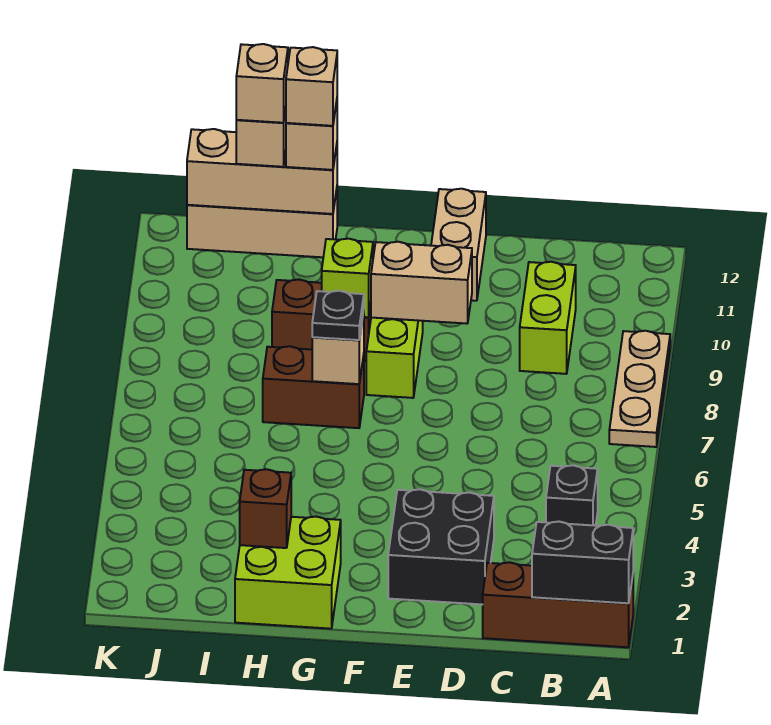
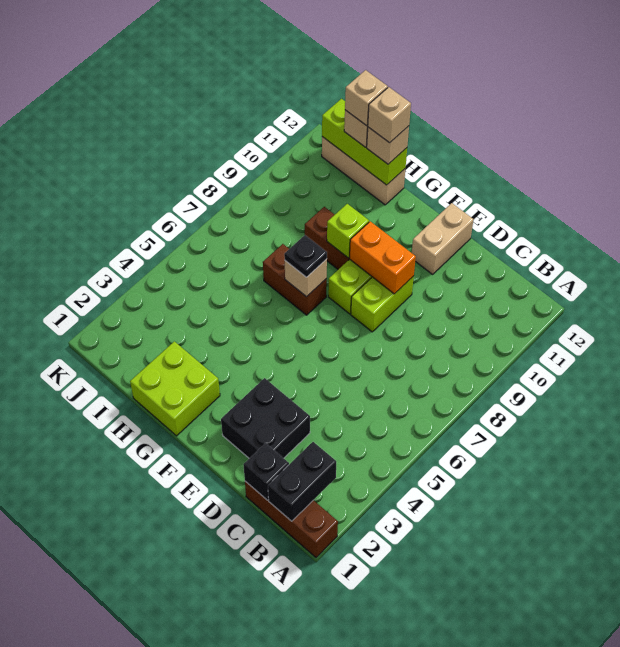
black 1x2 brick [532,522,633,603] -> black 1x2 brick turned to [268,442,336,521]
tan 1x3 plate [609,331,670,447] -> none
black 1x1 brick [546,465,598,526] -> black 1x1 brick moved to [243,443,289,500]
lime 1x2 brick [520,262,576,374] -> lime 1x2 brick moved to [351,276,414,332]
tan 1x2 brick [371,242,472,324] -> orange 1x2 brick [350,221,416,294]
brown 1x1 brick [240,469,291,548] -> none
tan 1x3 brick [187,129,337,214] -> lime 1x3 brick [322,99,407,185]

